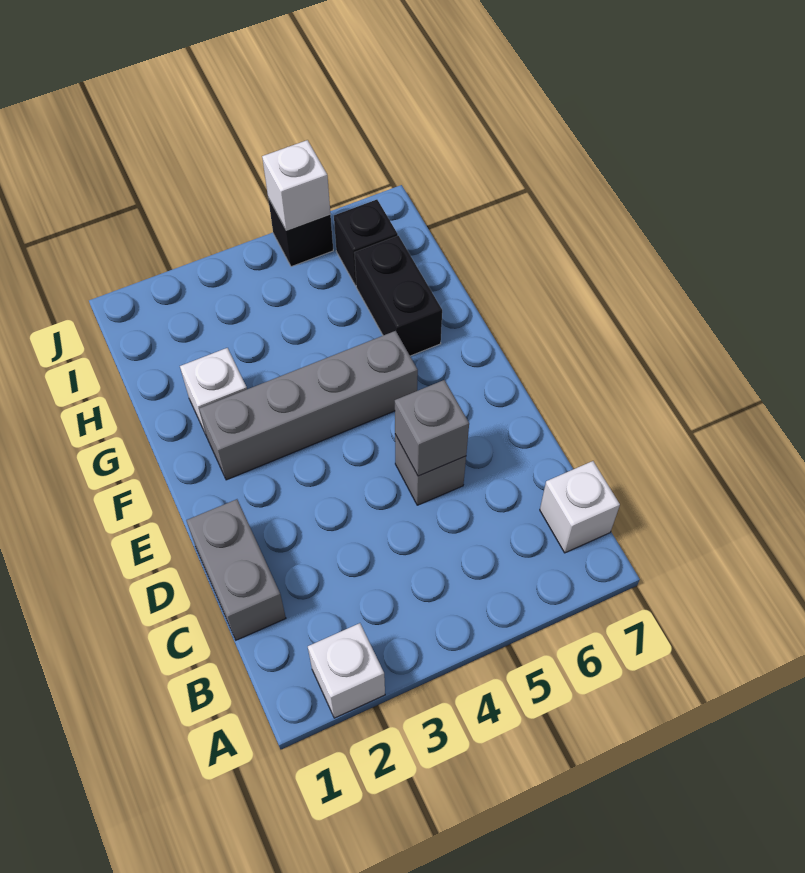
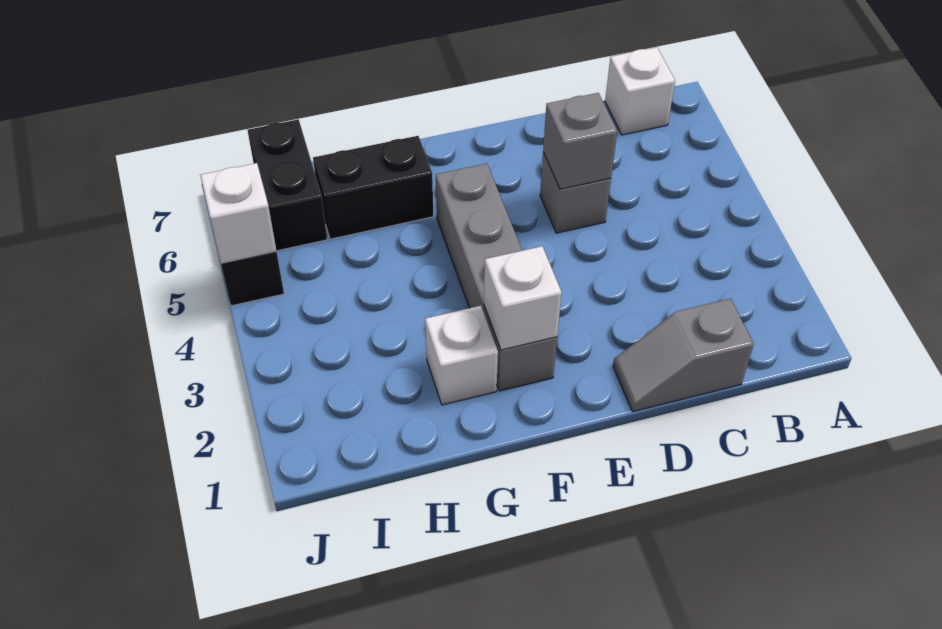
white 1x1 brick [308,623,385,718] -> white 1x1 brick moved to [484,246,562,350]
grey 1x2 brick [186,499,286,640] -> grey 1x2 slope [613,299,754,412]
black 1x1 brick [334,200,398,286] -> black 1x2 brick [247,119,327,251]

